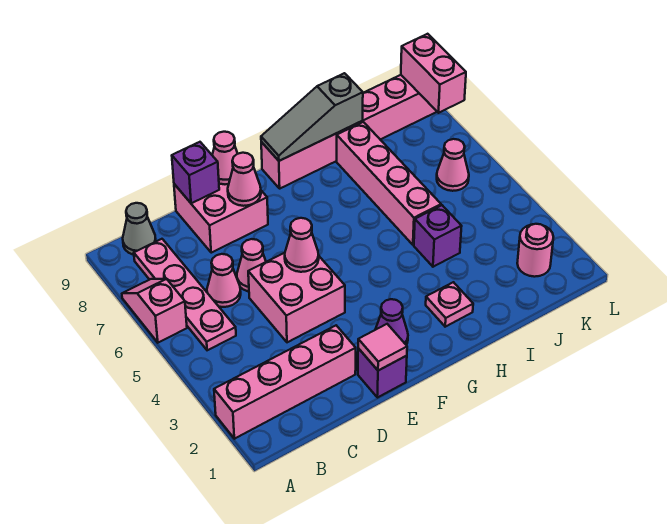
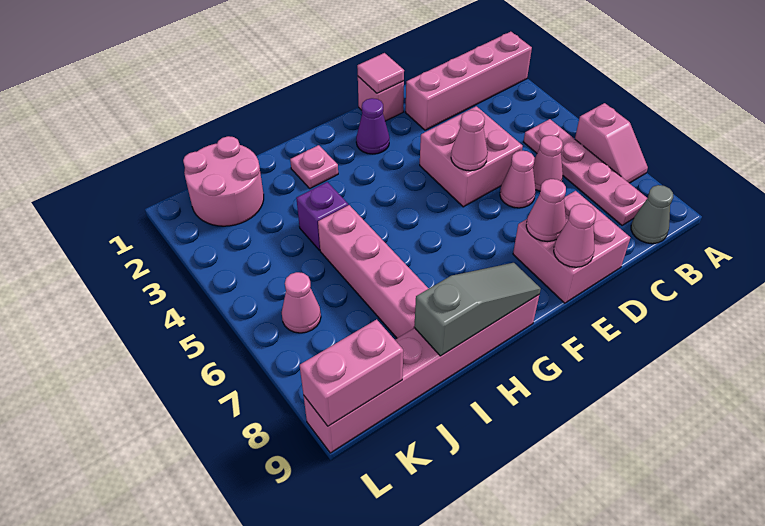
purple 1x1 brick [172,142,219,203] -> none
purple 1x1 brick [358,348,407,398] -> pink 1x1 brick [358,77,404,121]
pink 1x1 round brick [517,224,553,277] -> pink 2x2 round brick [183,136,264,226]
pink 1x2 brick [401,34,466,113] -> pink 1x2 brick turned to [300,319,403,426]

